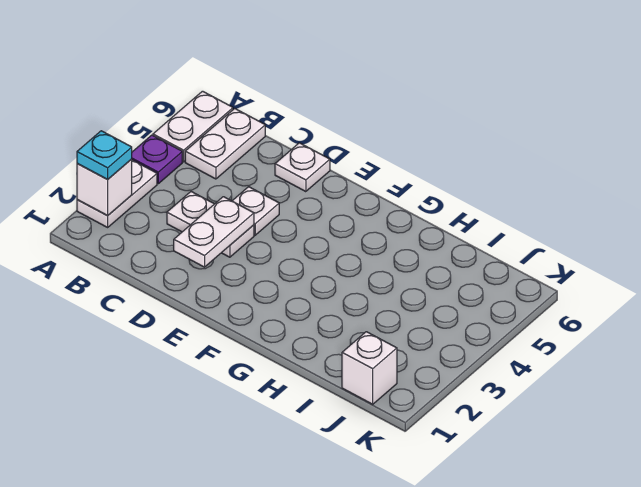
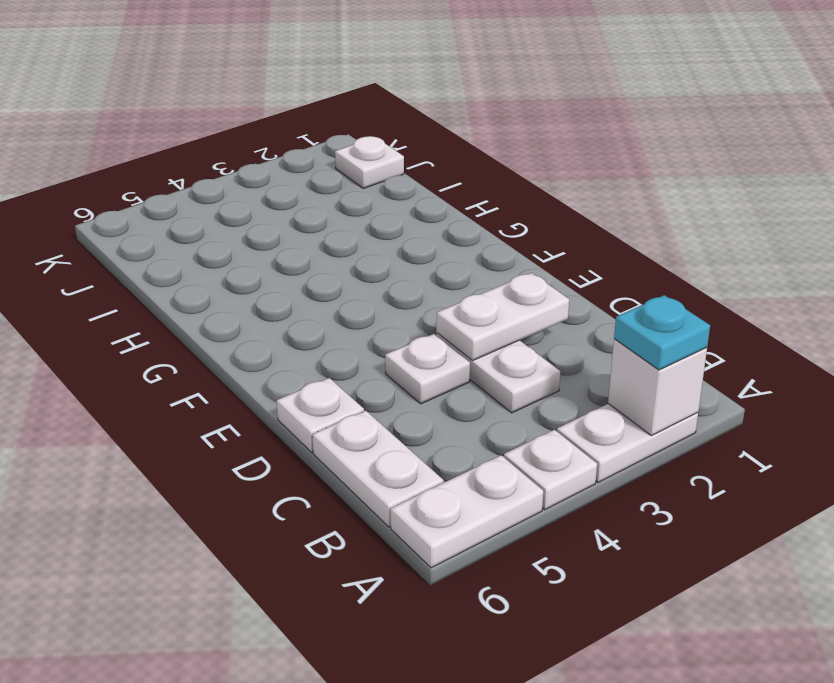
purple 1x1 plate [132,135,182,184] -> white 1x1 plate [504,430,597,510]
white 1x2 plate [185,109,265,179] -> white 1x2 plate turned to [312,411,444,527]
white 1x1 brick [342,332,397,404] -> white 1x1 plate [335,136,404,188]

